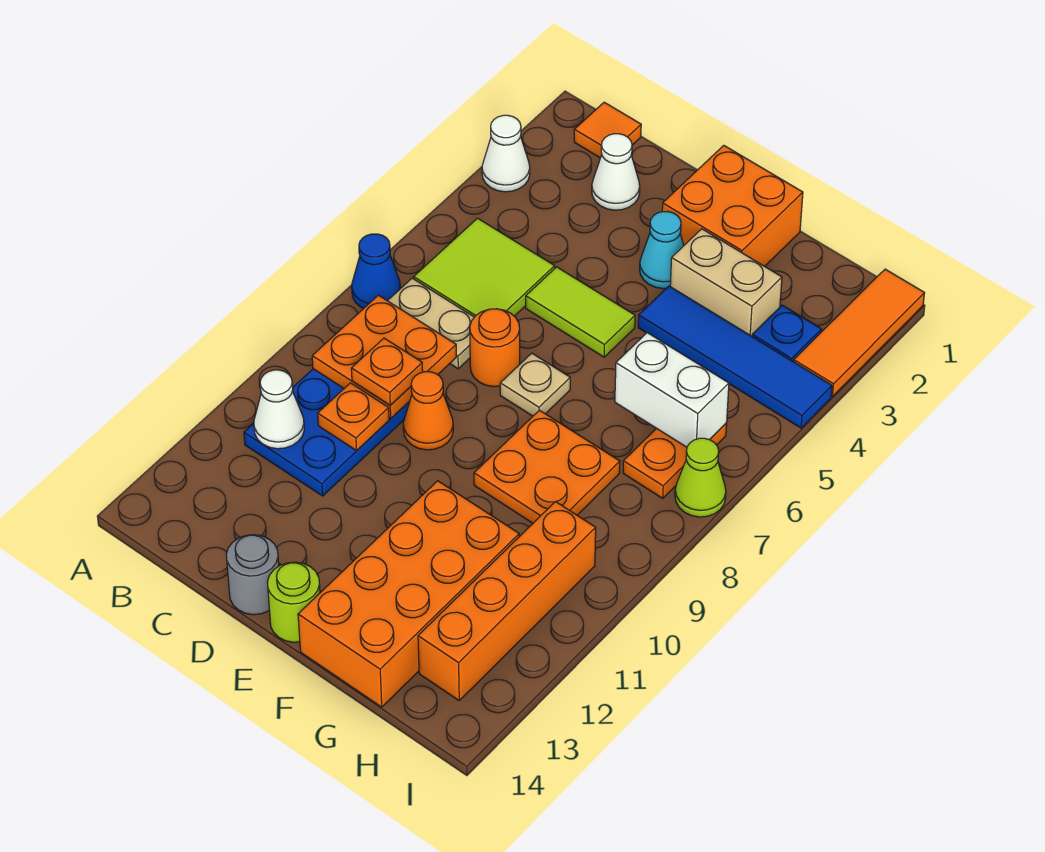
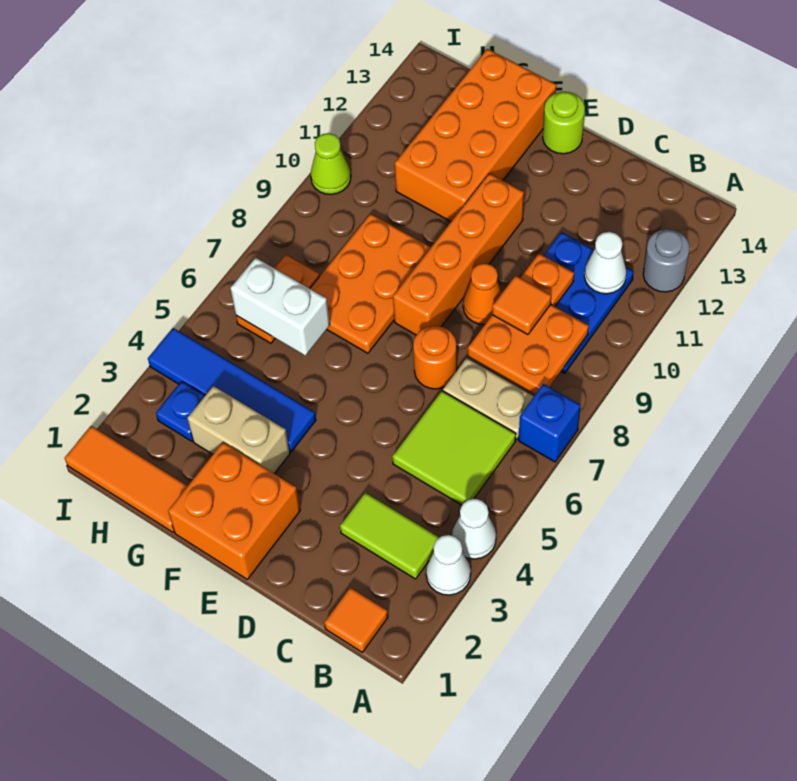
blue 1x1 cone [352,234,400,308] -> blue 1x1 brick [519,384,581,462]
white 1x1 cone [592,134,640,210] -> white 1x1 cone moved to [452,499,496,559]
orange 1x1 plate [351,338,423,405] -> orange 1x1 tile [492,276,551,335]
lime 1x2 tile [526,267,635,357] -> lime 1x2 tile moved to [340,493,440,579]
grey 1x1 round brick [226,535,279,615] -> grey 1x1 round brick moved to [643,229,689,292]
cyan 1x1 cone [640,212,684,289] -> none
tan 1x1 plate [500,353,570,416] -> none
orange 2x2 plate [474,410,620,523] -> orange 2x3 plate [310,214,431,353]
orange 1x4 brick [418,502,596,700] -> orange 1x4 brick moved to [393,173,524,335]
orange 1x3 tile [794,269,924,396] -> orange 1x3 tile turned to [65,426,187,532]
lime 1x1 cone [675,438,726,517] -> lime 1x1 cone moved to [311,133,351,194]

